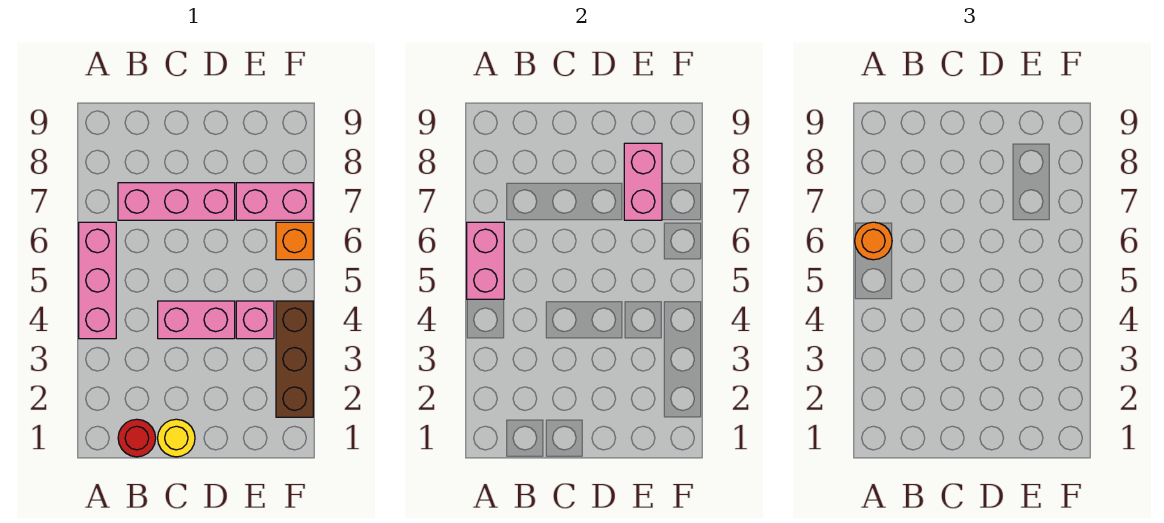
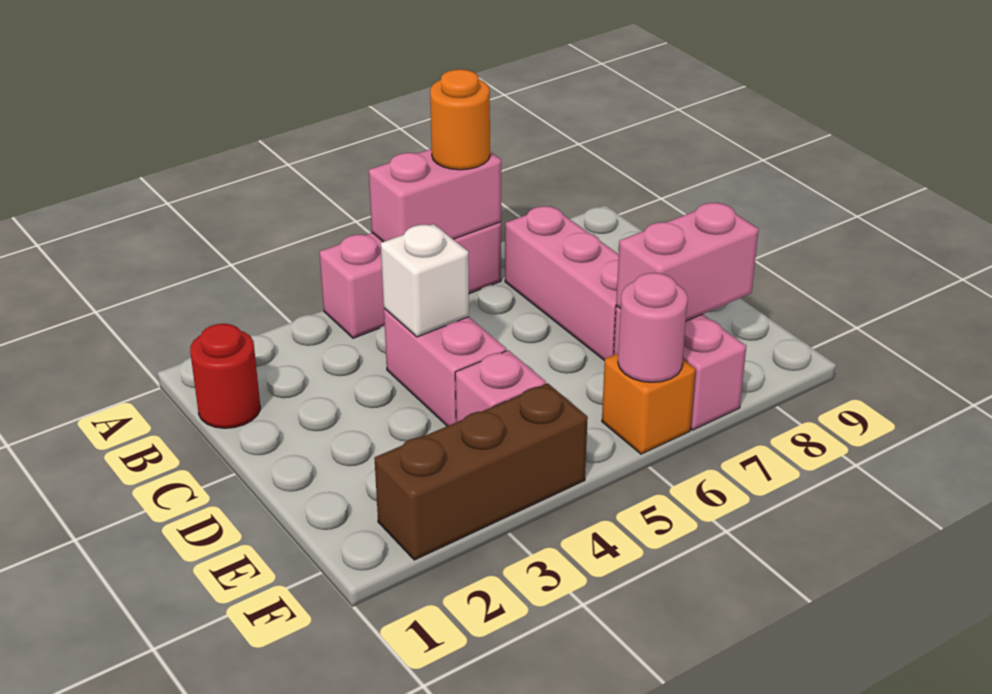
yellow 1x1 round brick [158,419,195,457] -> none
none -> white 1x1 brick [381,224,469,337]
none -> pink 1x1 round brick [618,273,688,382]

